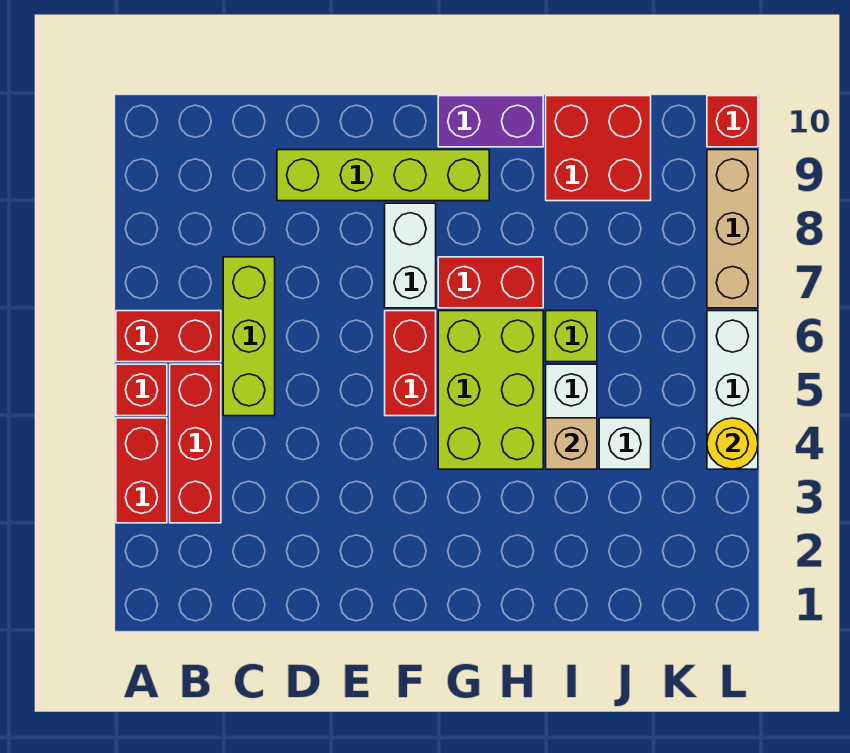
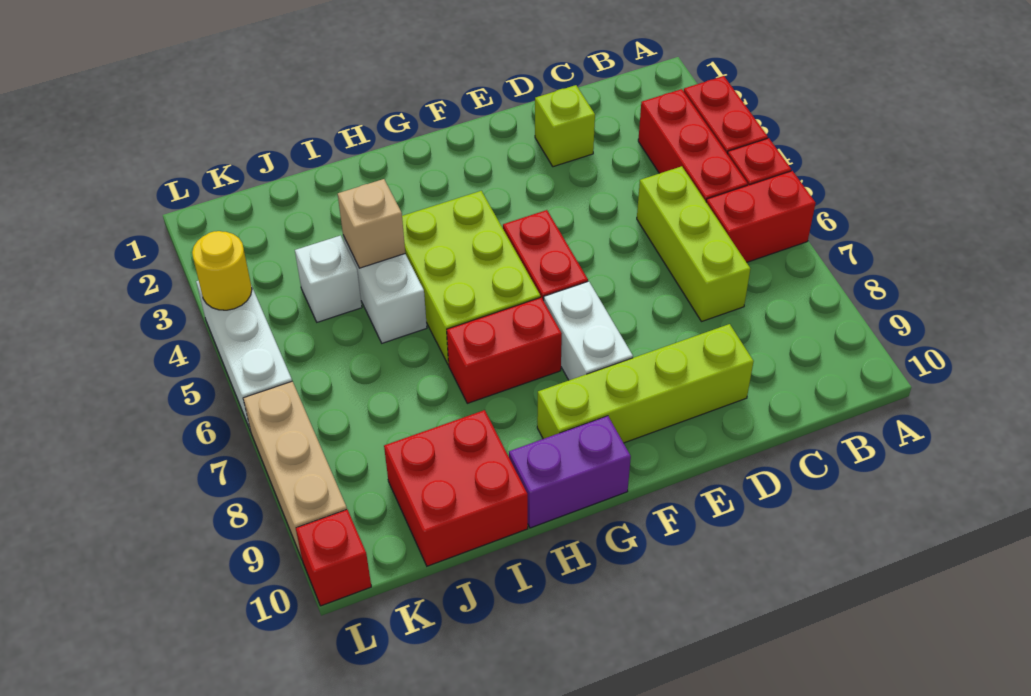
lime 1x1 brick [546,311,597,362] -> lime 1x1 brick moved to [535,85,595,167]

